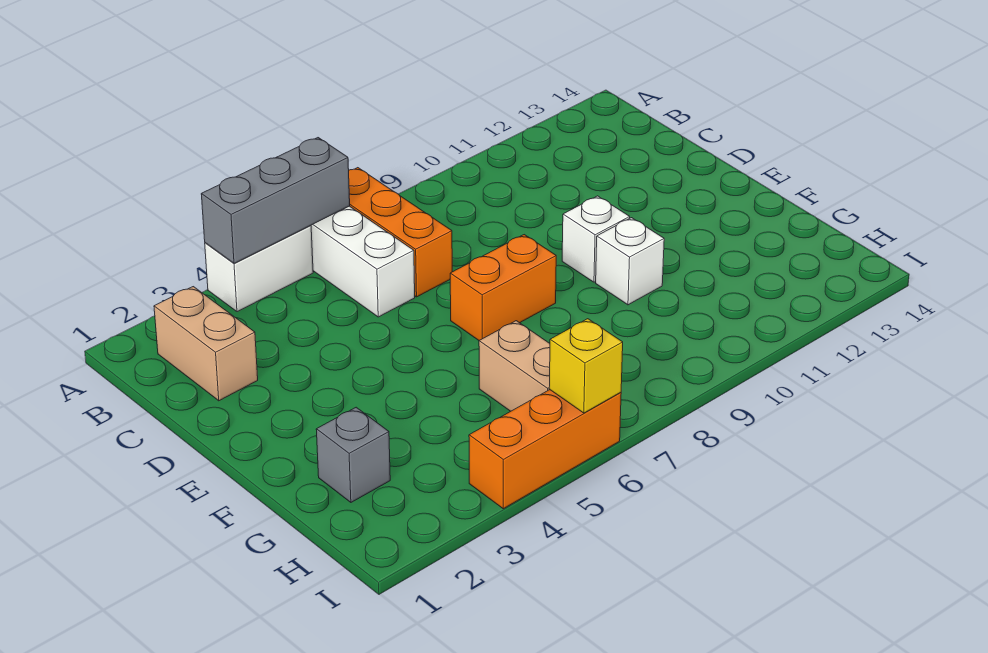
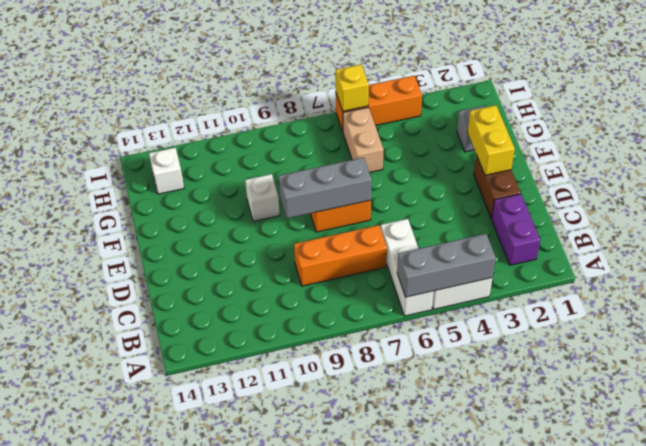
orange 1x3 brick [349,168,452,297] -> orange 1x3 brick turned to [294,225,387,286]
tan 1x2 brick [154,287,258,401] -> purple 1x2 brick [492,194,540,265]
none -> brown 1x2 brick [474,155,521,218]
none -> yellow 1x2 brick [468,105,515,175]
none -> grey 1x3 brick [279,157,372,218]
white 1x1 brick [562,196,630,282] -> white 1x1 brick moved to [149,148,184,194]

